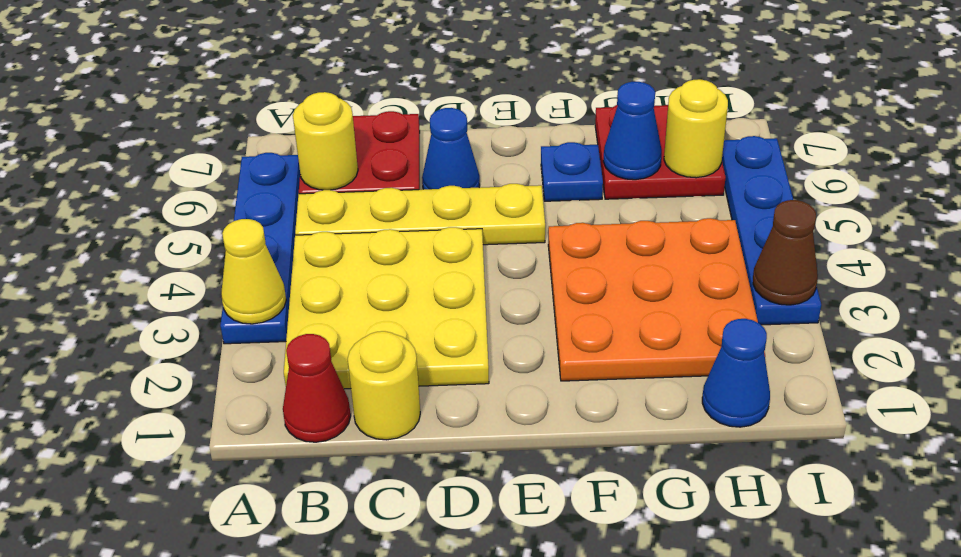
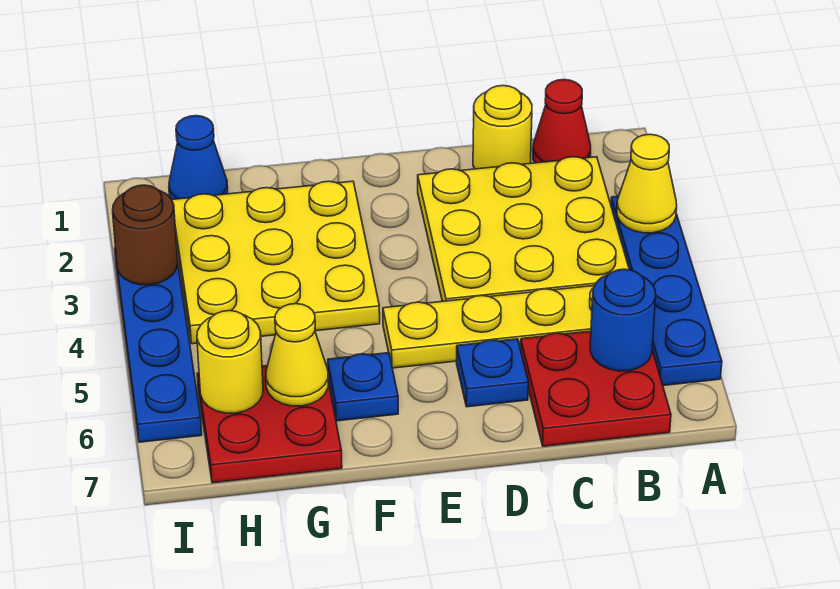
yellow 1x1 round brick [293,92,358,190] -> blue 1x1 round brick [590,269,656,371]
blue 1x1 cone [422,108,480,189] -> blue 1x1 plate [457,339,528,407]
orange 3x3 plate [548,218,765,381] -> yellow 3x3 plate [172,181,380,344]
blue 1x1 cone [603,82,662,180] -> yellow 1x1 cone [266,304,329,406]
brown 1x1 cone [753,200,818,305] -> brown 1x1 round brick [113,185,178,285]

